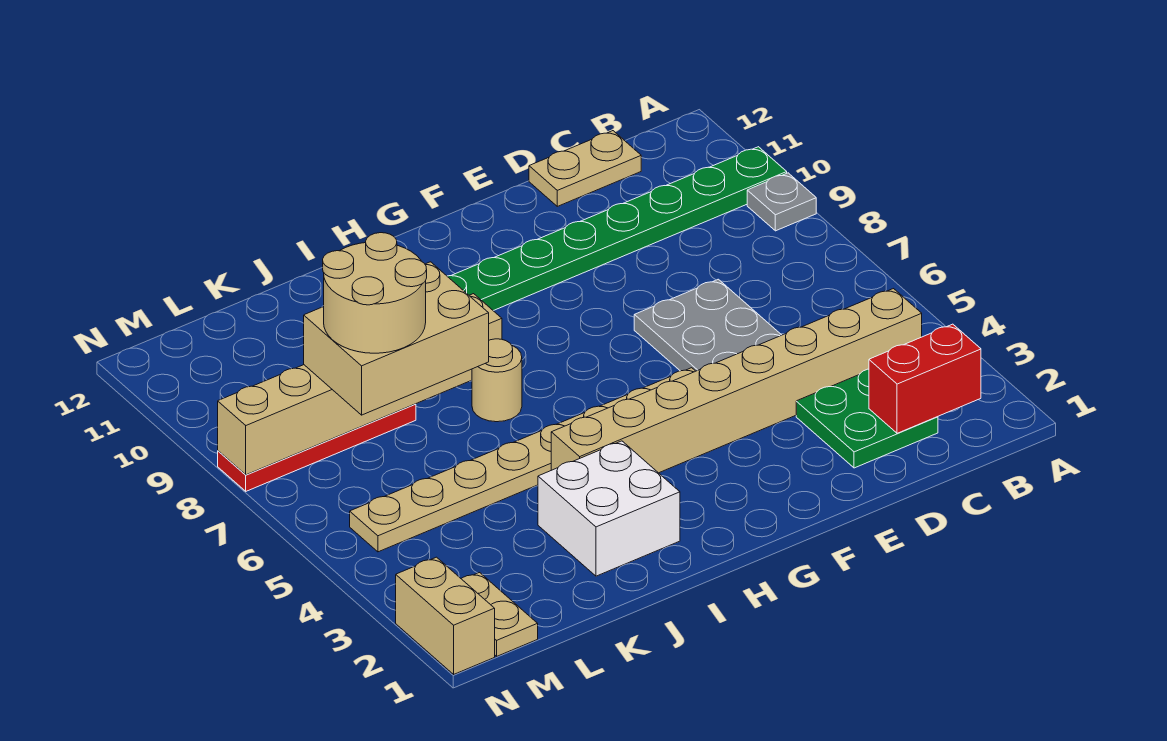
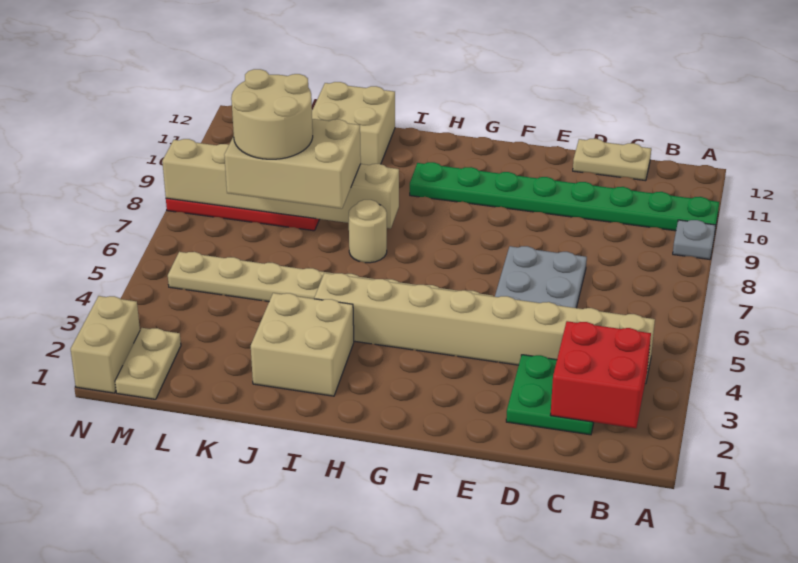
red 1x2 brick [869,324,981,433] -> red 2x2 brick [551,321,651,428]
white 2x2 brick [538,441,680,576] -> tan 2x2 brick [251,293,354,396]
none -> tan 2x2 brick [312,82,395,165]

